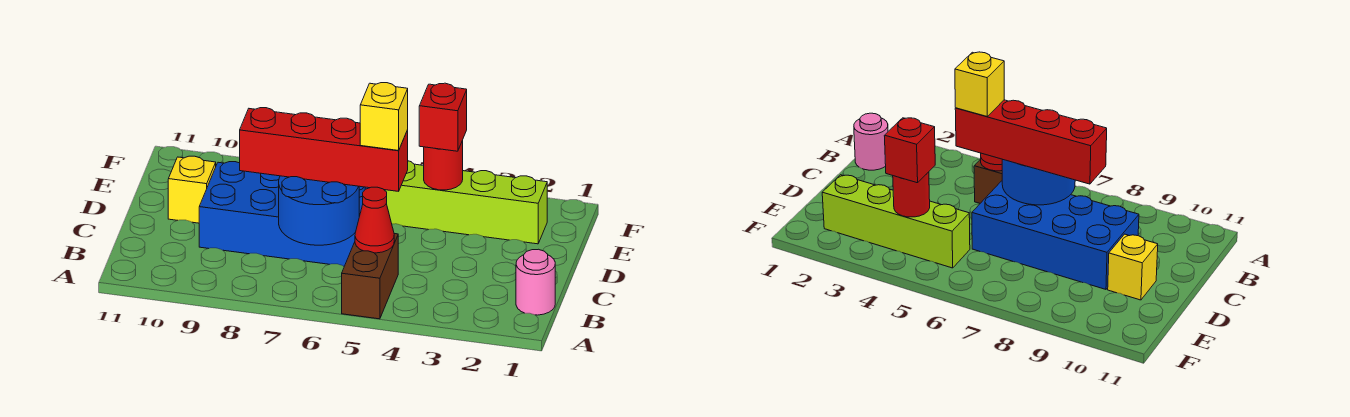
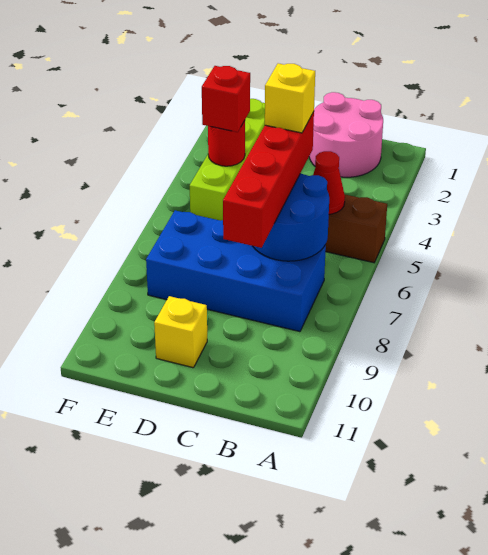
pink 1x1 round brick [516,249,555,315] -> pink 2x2 round brick [309,92,383,177]
blue 2x4 brick [199,162,368,266] -> blue 2x4 brick turned to [146,210,326,332]

